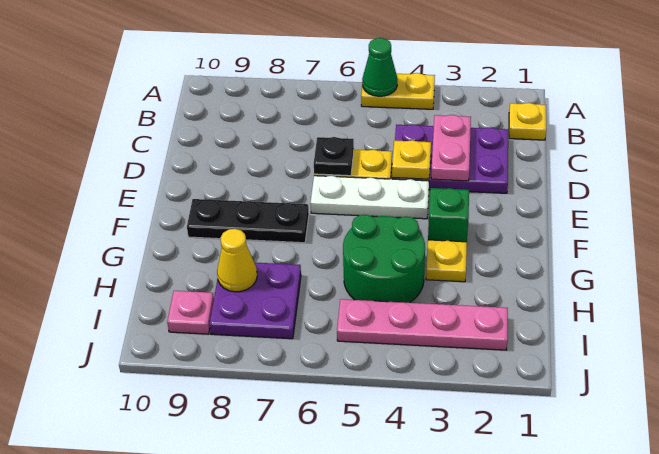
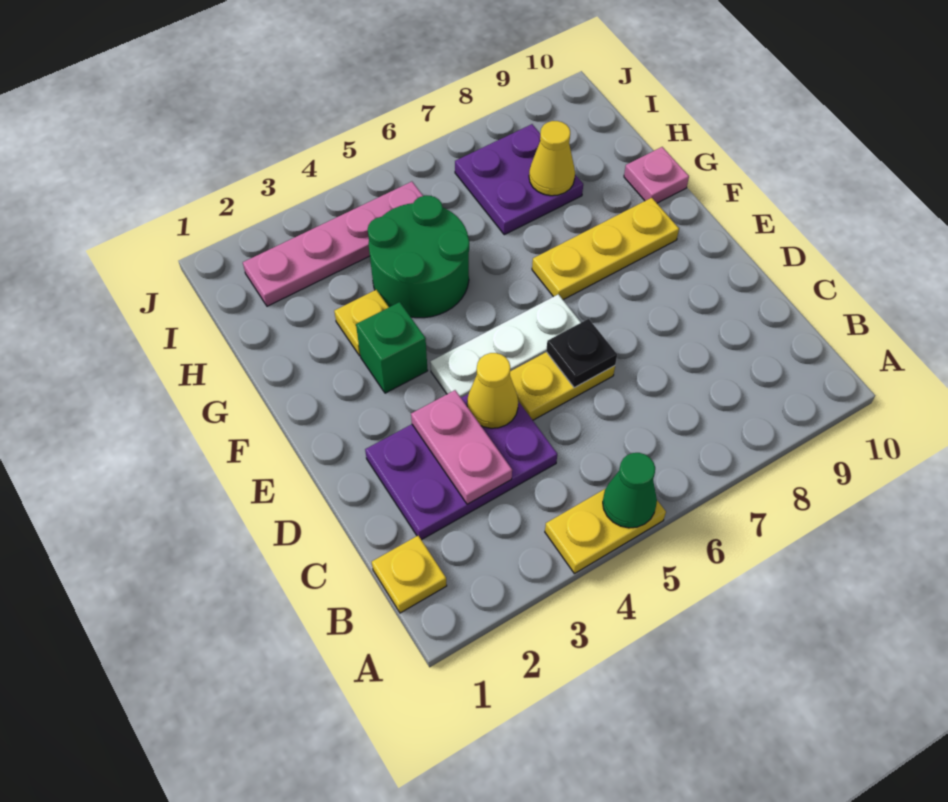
yellow 1x1 plate [392,140,431,179] -> yellow 1x1 cone [467,353,518,428]
black 1x3 plate [187,199,309,243] -> yellow 1x3 plate [532,198,679,300]
pink 1x1 plate [167,291,214,334] -> pink 1x1 plate moved to [624,147,689,203]

